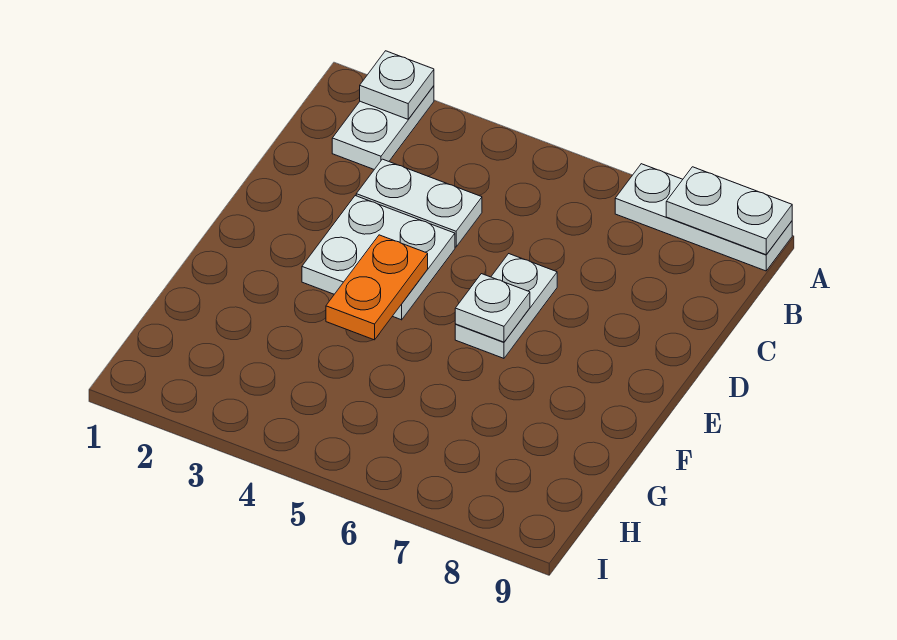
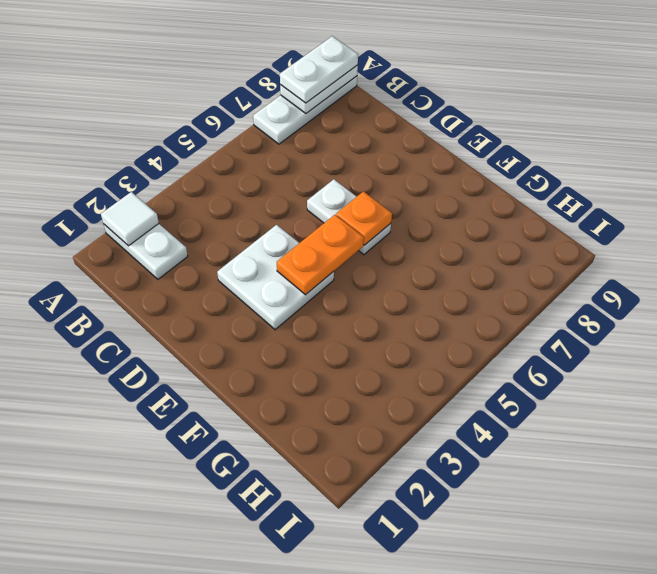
white 1x1 plate [360,51,434,119] -> white 1x1 tile [101,192,159,246]
white 1x2 plate [356,159,482,247] -> white 1x2 plate moved to [280,36,358,103]
orange 1x2 plate [326,235,428,340] -> orange 1x2 plate turned to [277,215,364,295]
white 1x1 plate [455,274,530,342] -> orange 1x1 plate [336,191,392,245]

